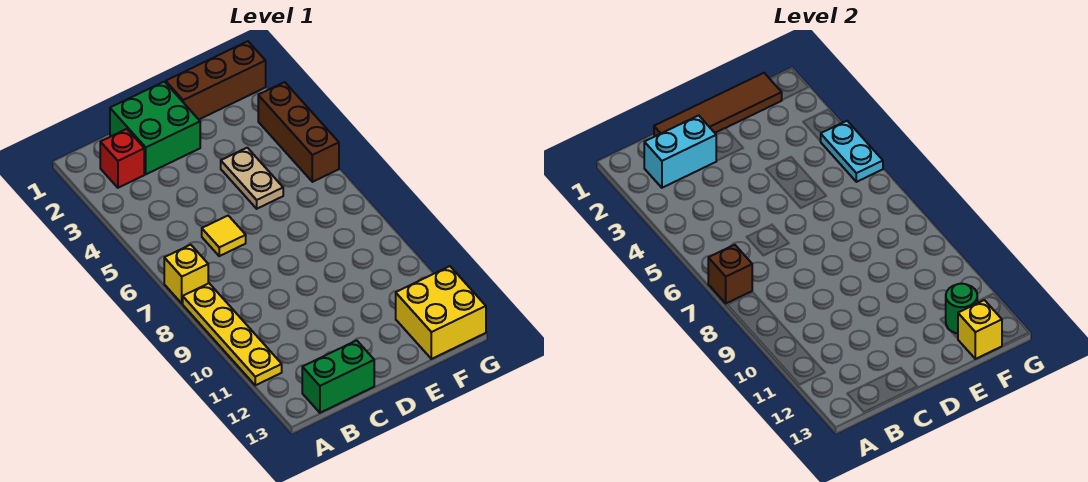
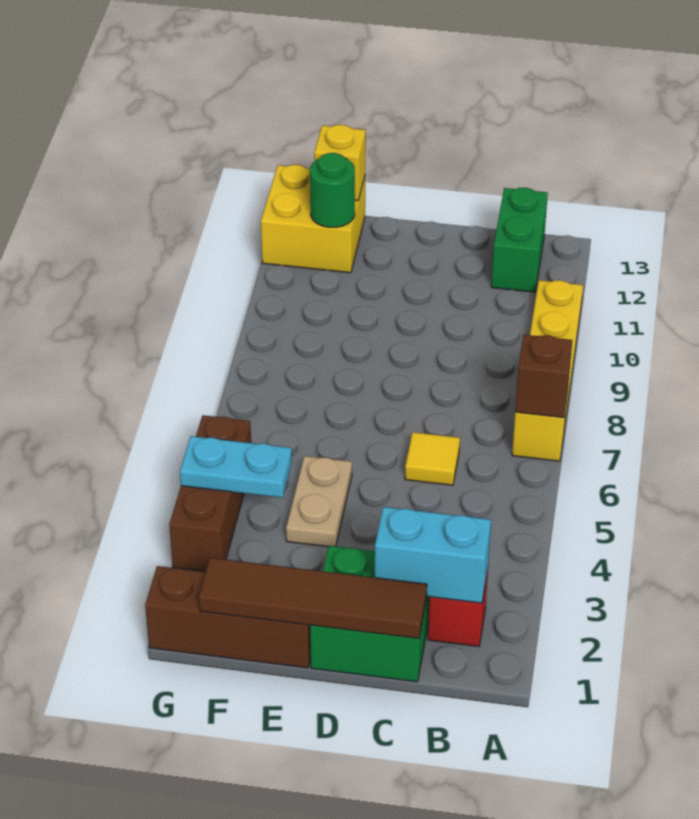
green 1x2 brick [302,340,374,413] -> green 1x2 brick turned to [491,188,548,292]
cyan 1x2 plate [821,121,883,182] -> cyan 1x2 plate turned to [180,436,292,498]

